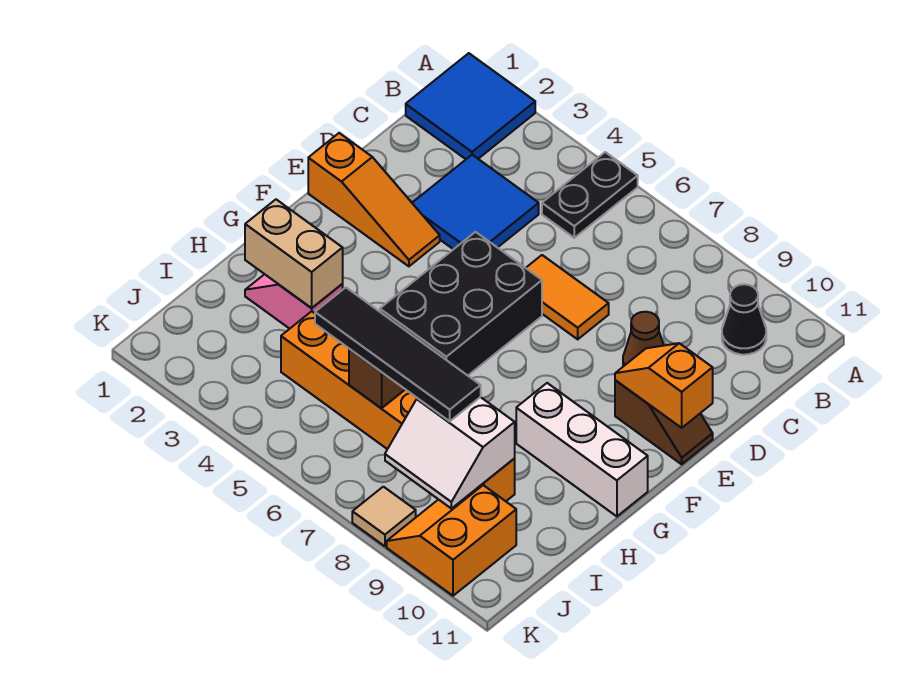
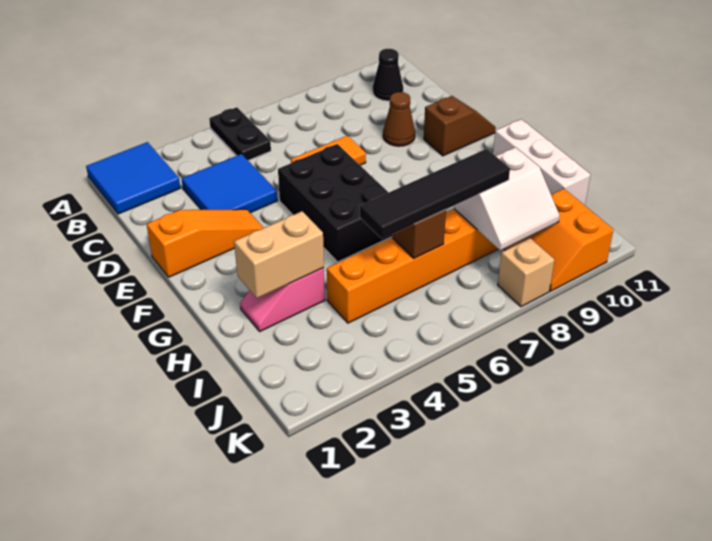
orange 1x2 slope [615,343,713,428] -> none
white 1x3 brick [516,383,648,516] -> white 1x3 brick turned to [493,119,591,205]
tan 1x1 tile [352,487,416,546] -> tan 1x1 brick [498,238,554,307]

